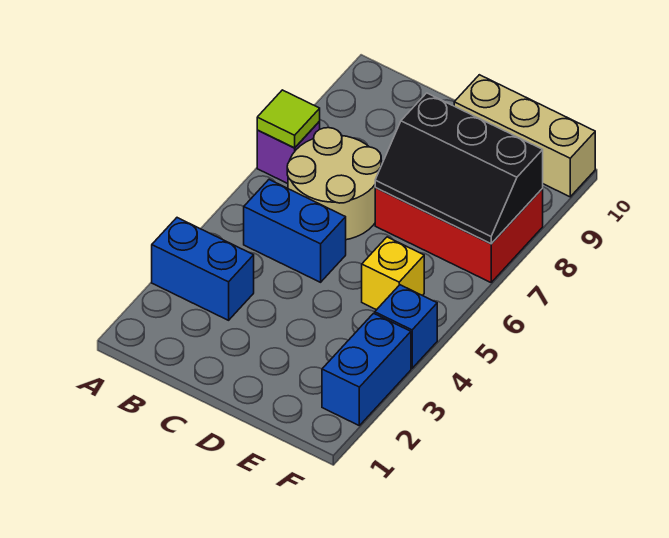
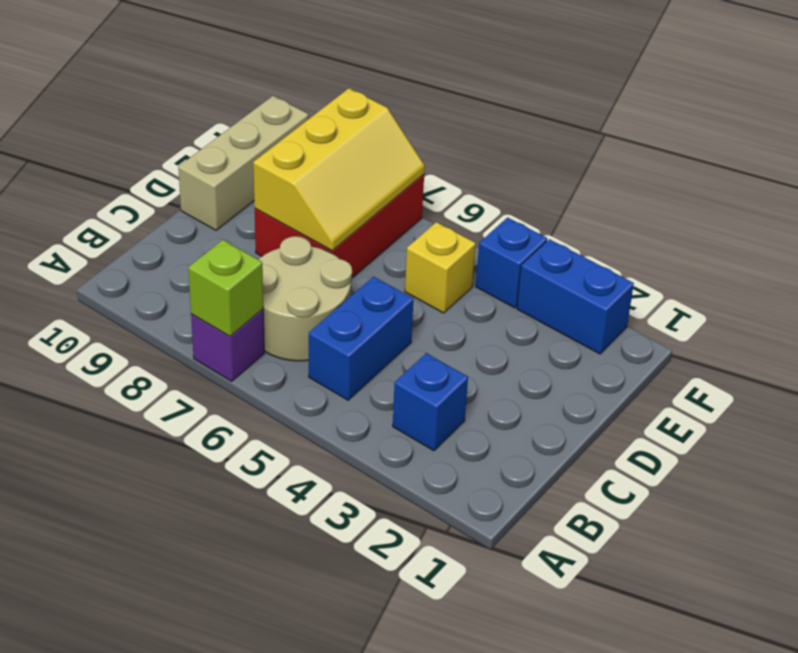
blue 1x2 brick [152,218,254,320] -> blue 1x1 brick [393,353,468,451]
lime 1x1 tile [257,90,320,148] -> lime 1x1 brick [188,240,263,336]
black 2x3 slope [375,93,543,244] -> yellow 2x3 slope [253,88,425,251]

